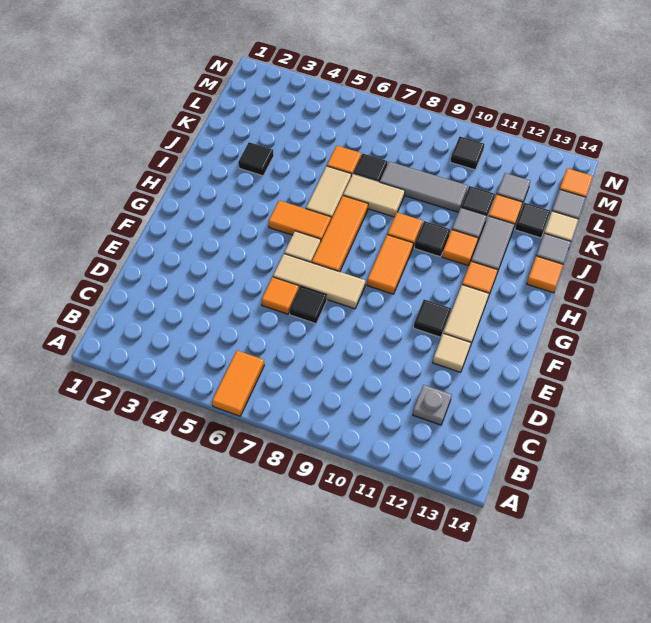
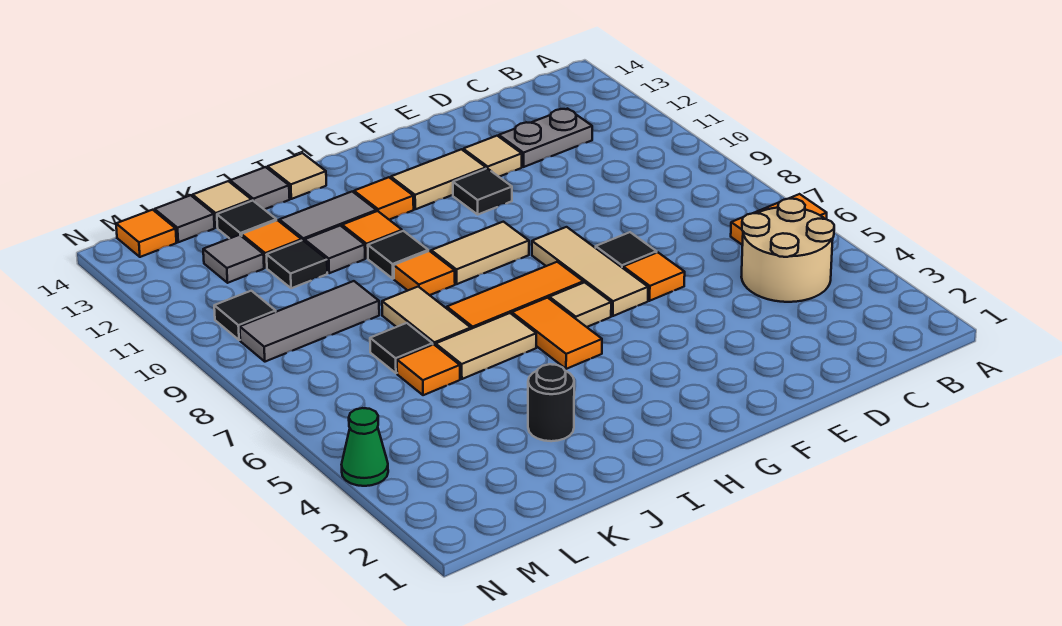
none -> tan 2x2 round brick [741,198,834,302]
grey 1x1 plate [413,385,452,425] -> grey 1x2 plate [499,109,592,167]
orange 1x2 tile [367,235,413,294] -> tan 1x2 tile [431,222,529,284]
orange 1x1 tile [527,256,563,293] -> tan 1x1 tile [267,153,326,199]
black 1x1 tile [238,142,274,176] -> black 1x1 round brick [528,364,574,441]
grey 1x3 tile [380,162,468,212] -> grey 1x3 tile turned to [240,281,379,362]
none -> green 1x1 cone [342,408,388,486]

